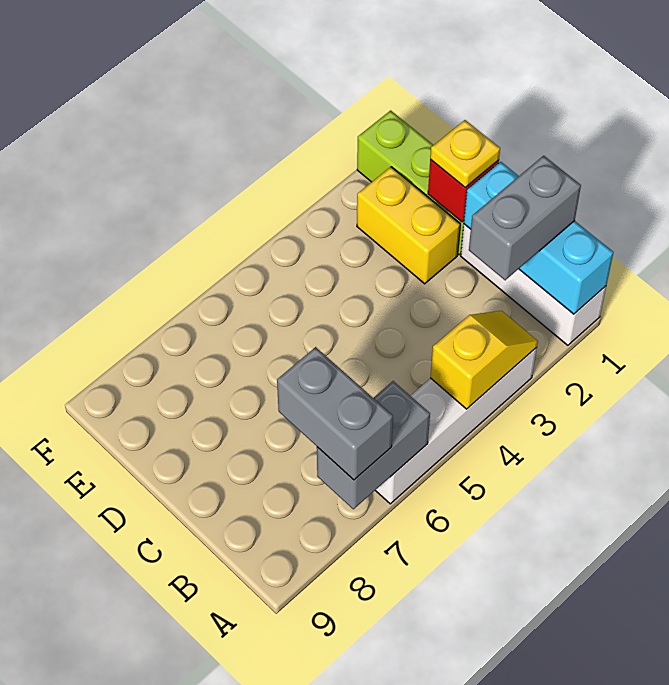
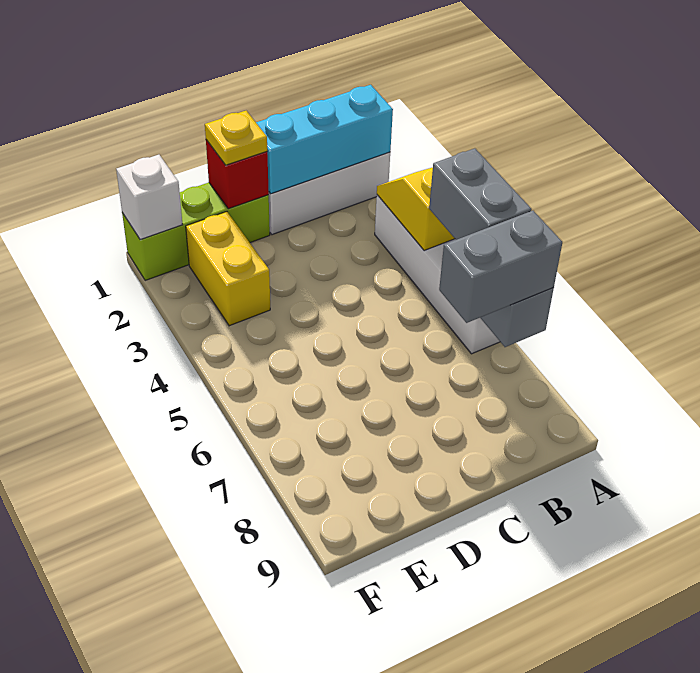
grey 1x2 brick [469,156,581,280] -> grey 1x2 brick moved to [429,148,532,240]
yellow 1x2 brick [357,167,460,284] -> yellow 1x2 brick turned to [186,212,270,326]
none -> white 1x1 brick [116,155,183,240]

